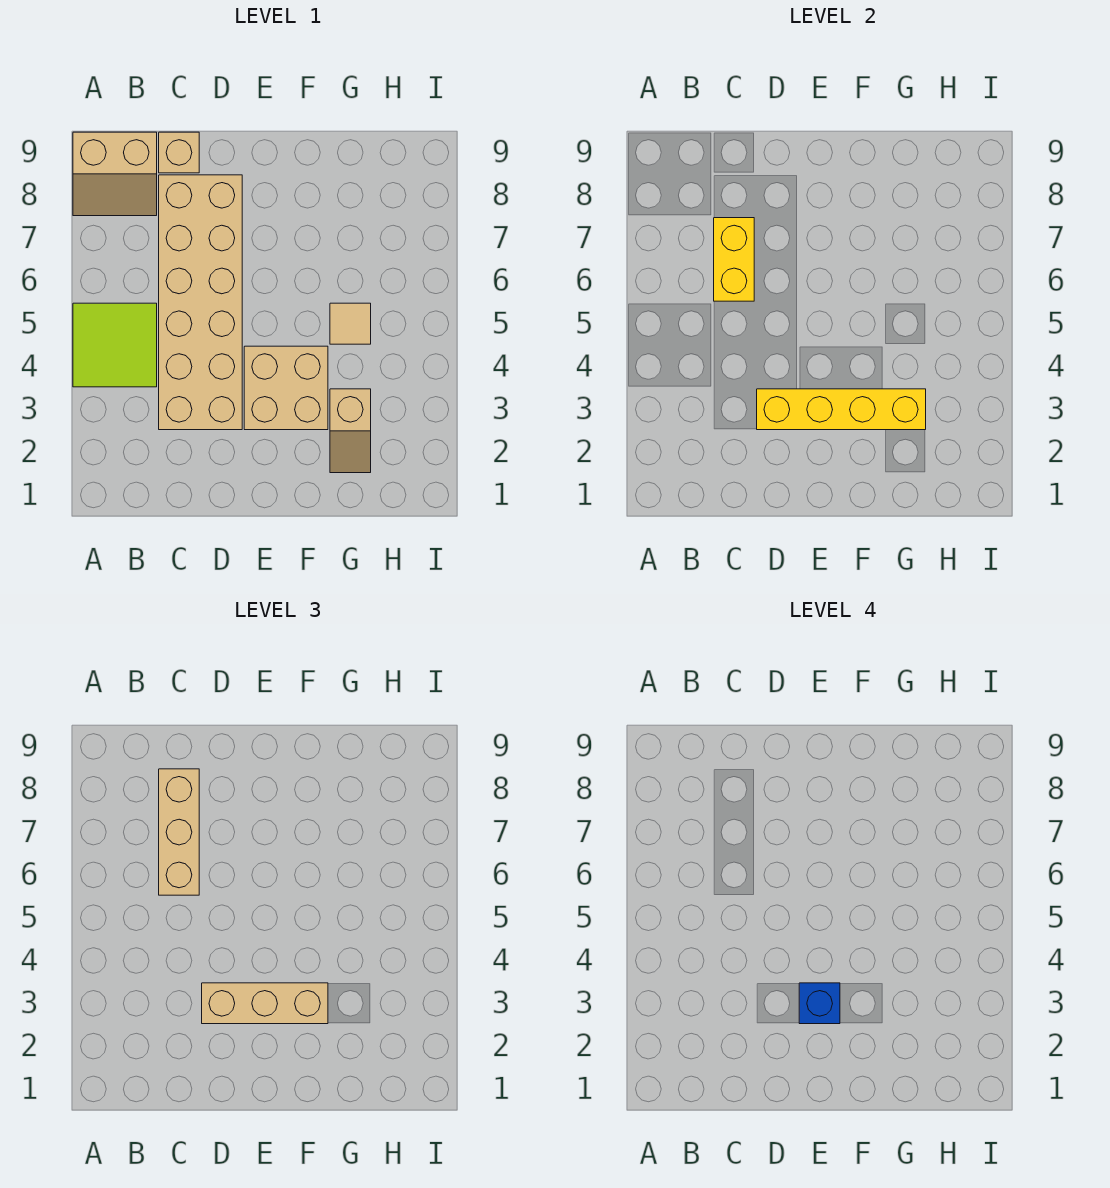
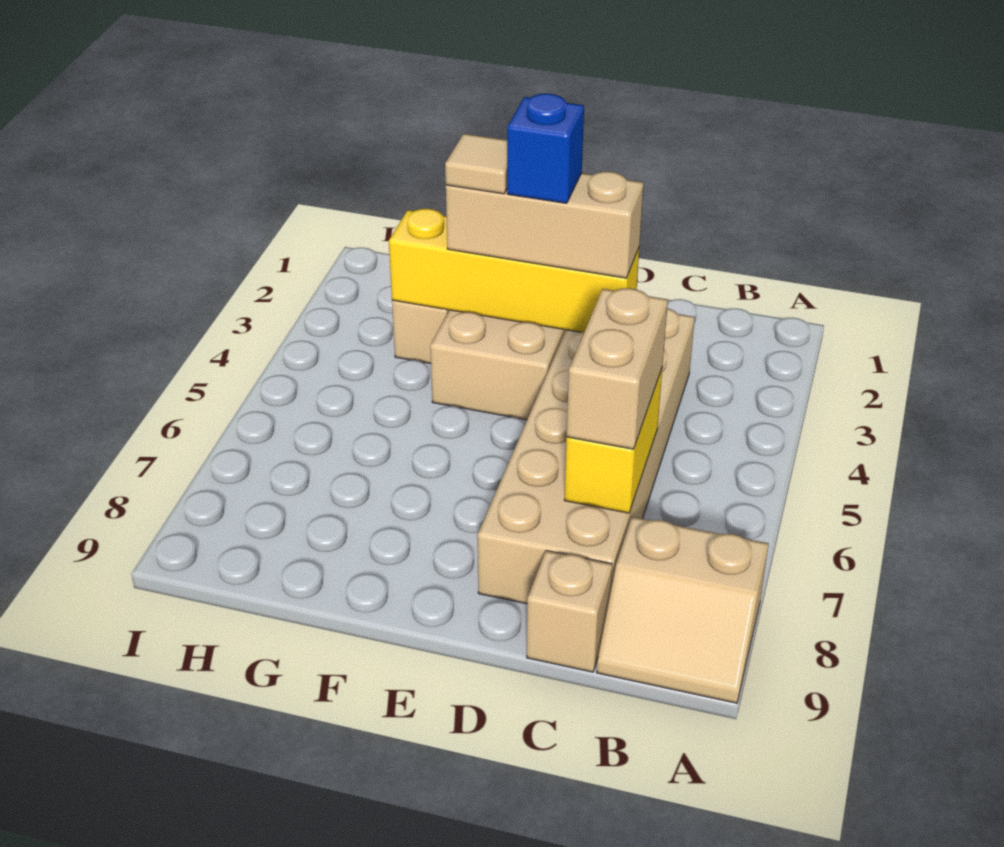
lime 2x2 tile [73,303,157,387] -> none
tan 2x2 slope [73,132,157,216] -> tan 2x2 slope turned to [597,517,769,703]
tan 1x3 brick [159,769,199,895] -> tan 1x2 brick [567,288,668,449]
tan 1x1 tile [330,303,371,344] -> tan 1x1 tile moved to [445,134,507,194]

